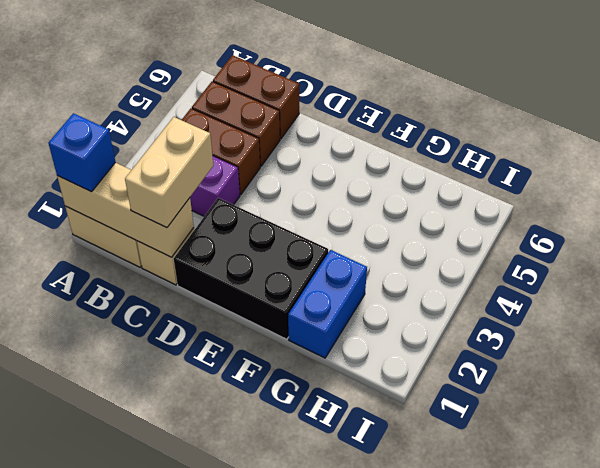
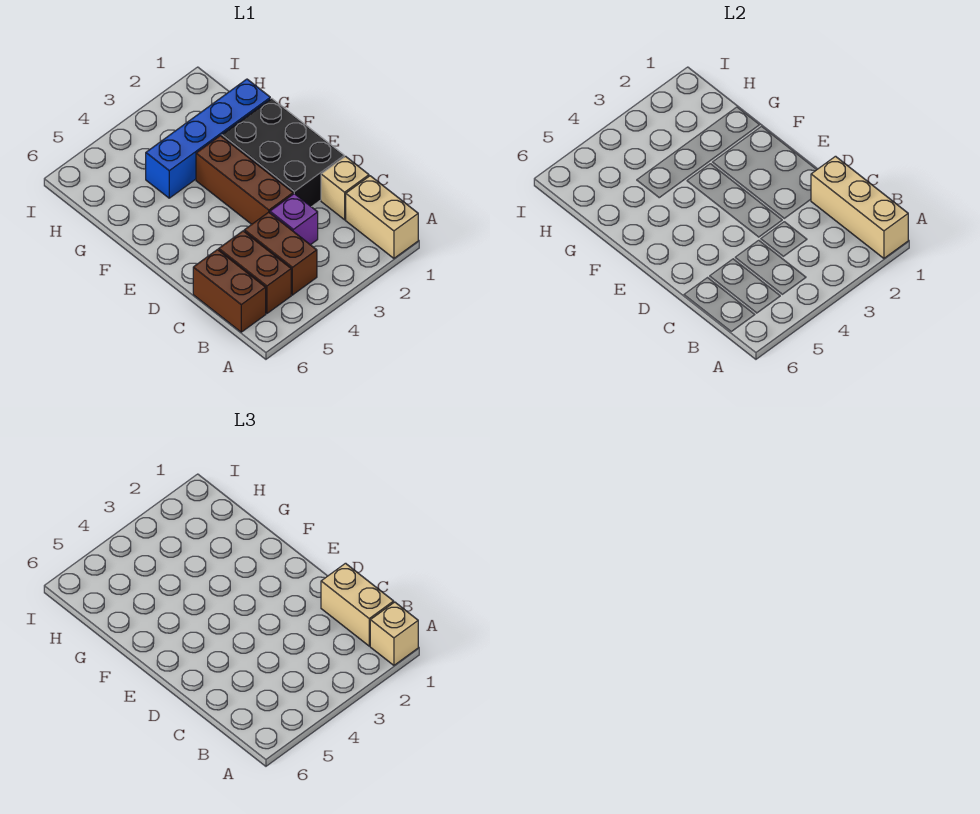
blue 1x1 brick [48,113,115,192] -> tan 1x1 brick [370,602,418,665]
tan 1x2 brick [125,117,213,228] -> tan 1x2 brick turned to [321,563,394,646]
none -> brown 1x3 brick [196,136,293,224]
blue 1x2 brick [288,250,367,358] -> blue 1x4 brick [146,79,270,198]

